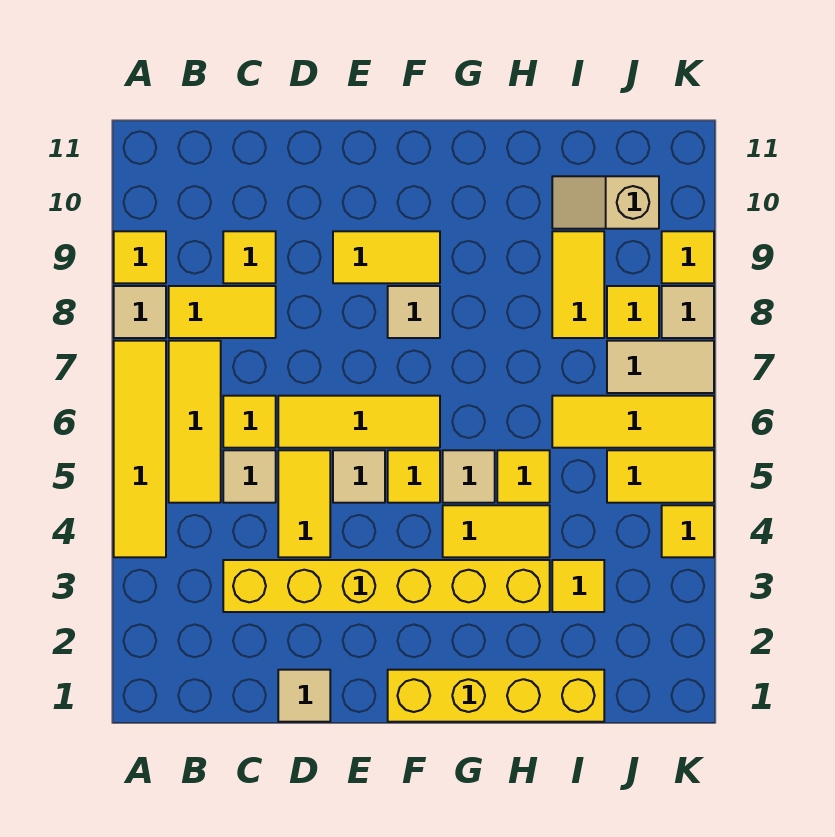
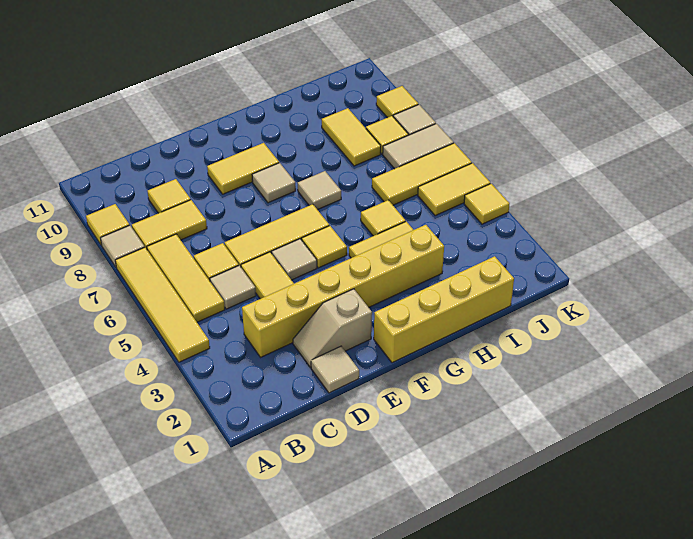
tan 1x1 tile [443,450,495,503] -> tan 1x1 tile moved to [298,171,341,210]
yellow 1x1 tile [552,560,604,612] -> none
tan 1x2 slope [552,176,659,229] -> tan 1x2 slope moved to [293,289,372,368]

